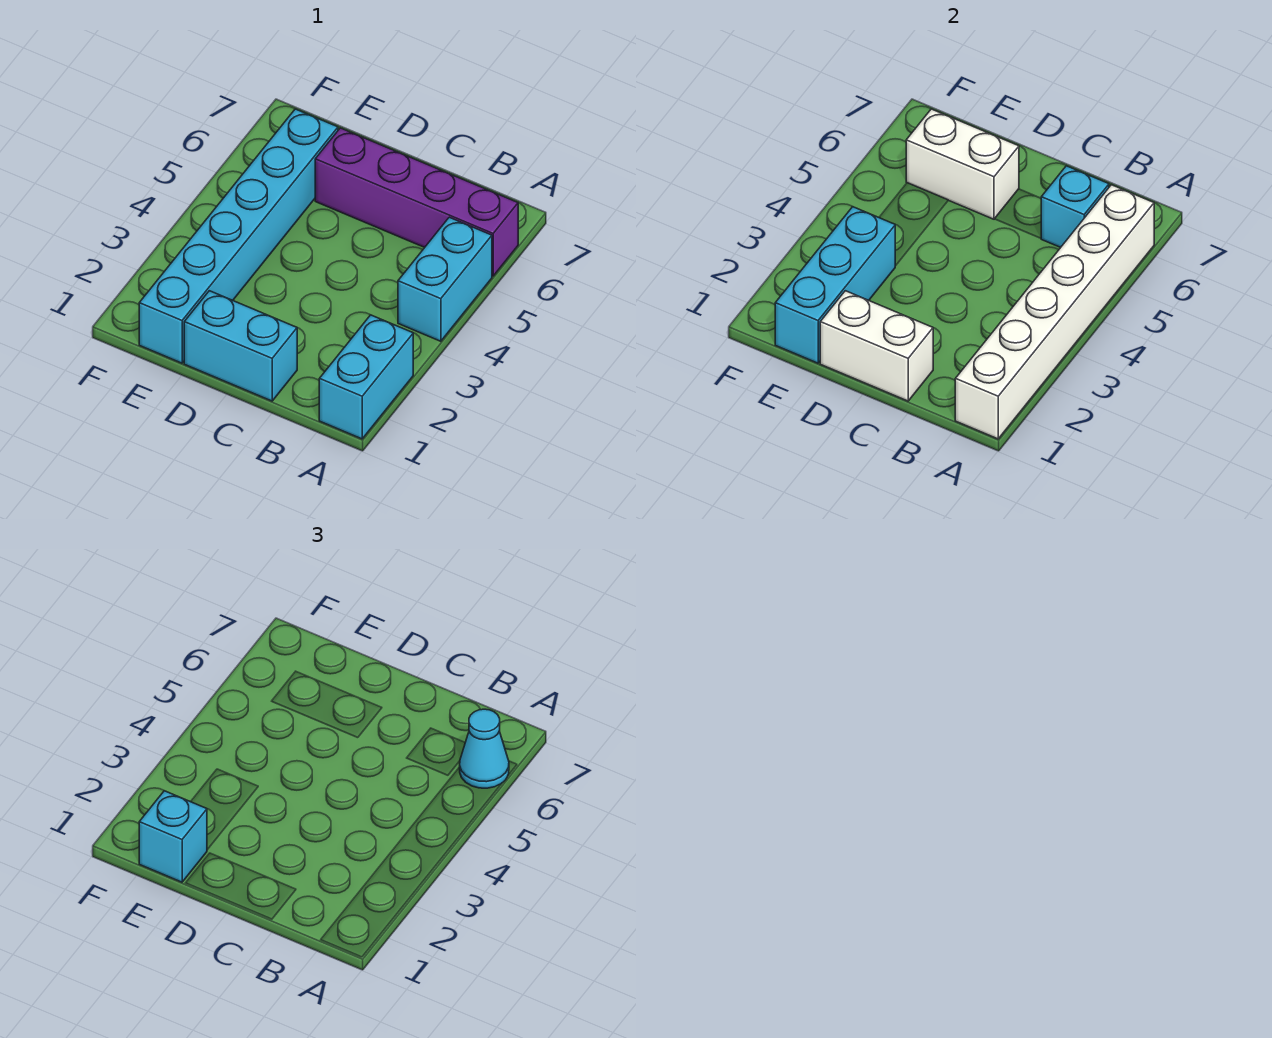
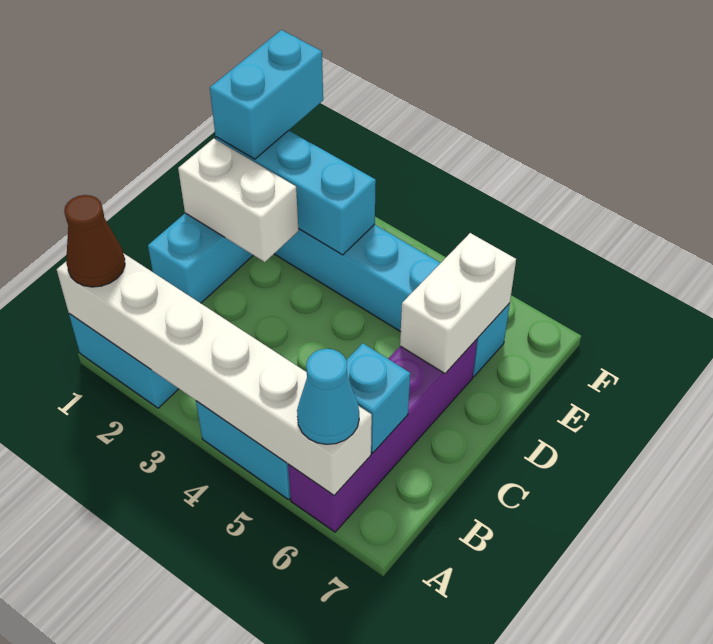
none -> brown 1x1 cone [64,195,125,287]
white 1x2 brick [820,291,933,401] -> white 1x2 brick turned to [178,138,298,262]
cyan 1x1 brick [139,791,207,882] -> cyan 1x2 brick [210,30,323,159]

